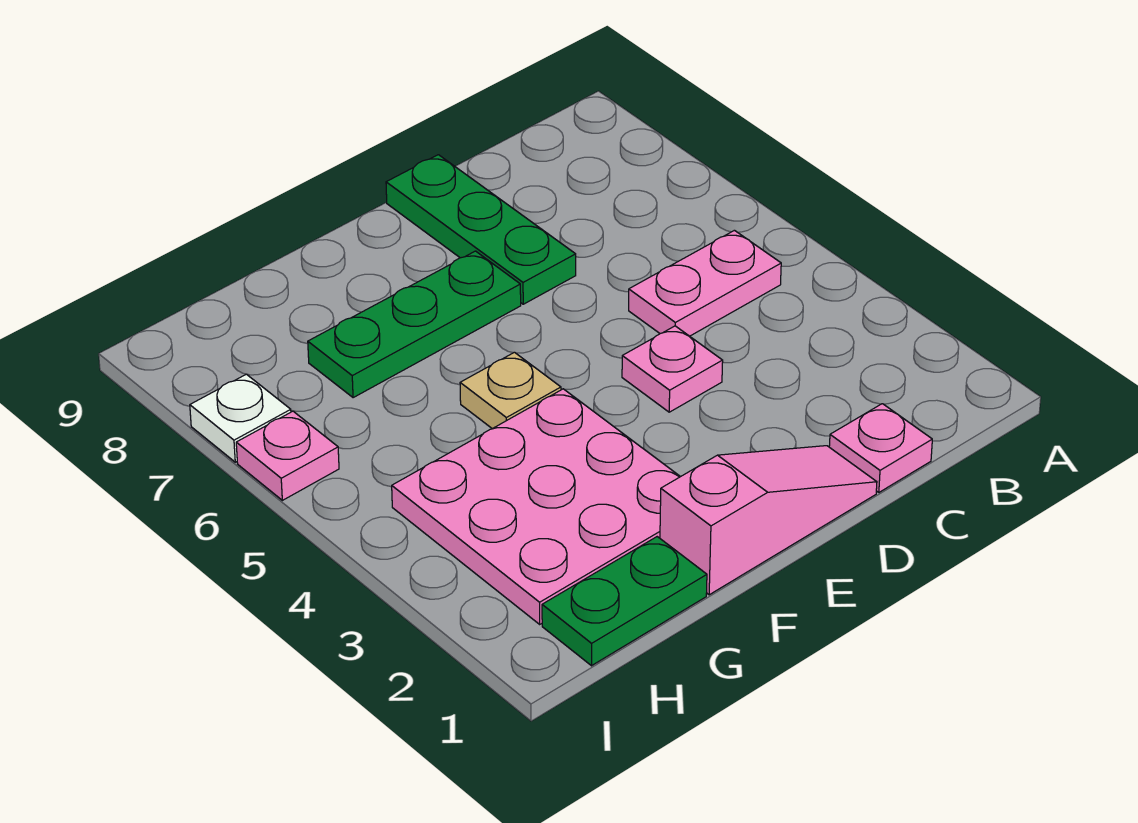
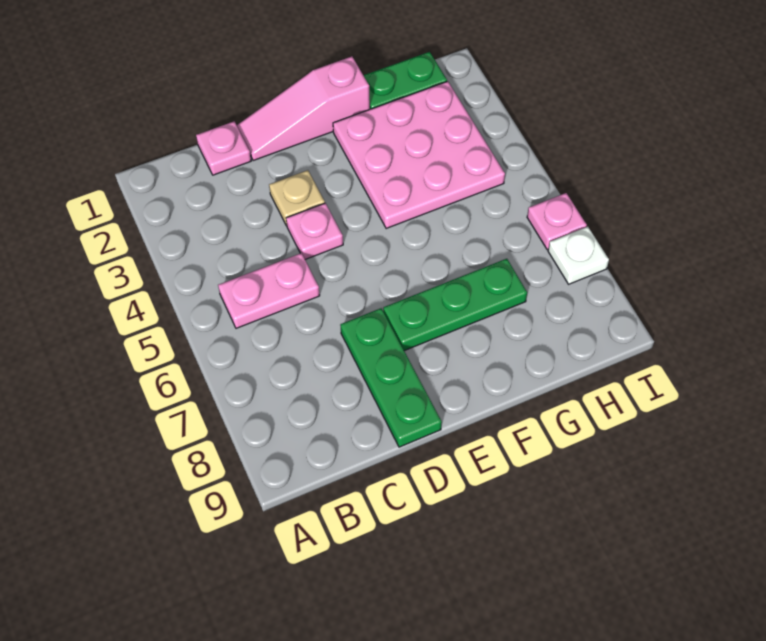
tan 1x1 plate [460,352,561,429] -> tan 1x1 plate moved to [269,170,325,226]

